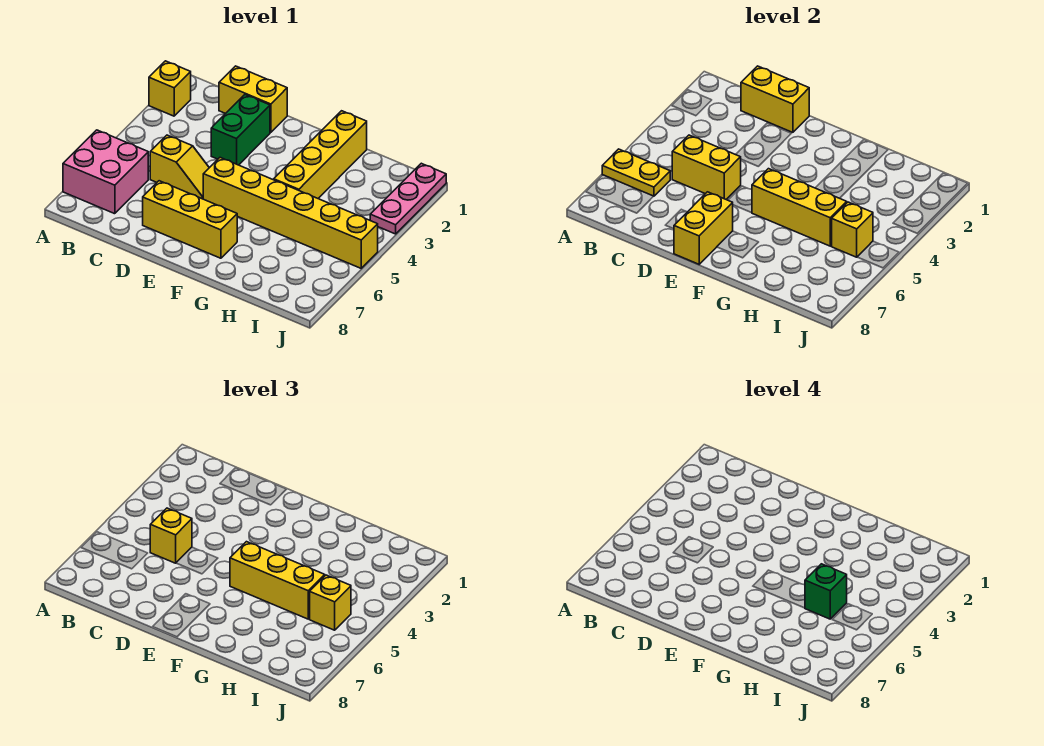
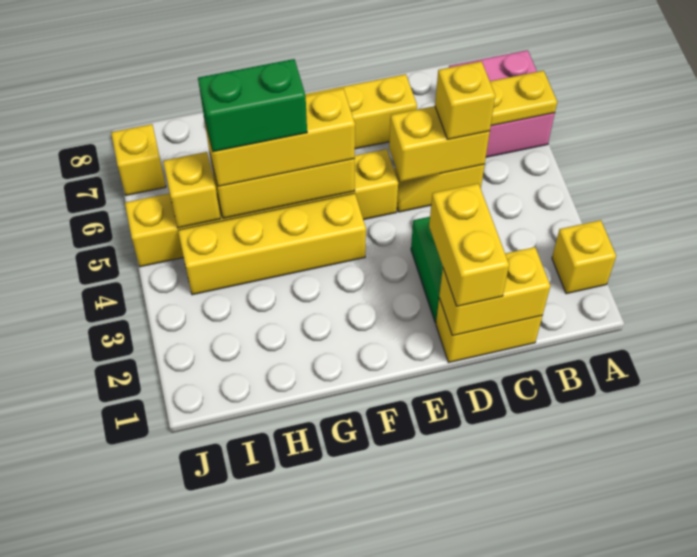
yellow 1x2 brick [674,192,733,264] -> yellow 1x2 brick moved to [429,183,509,306]
yellow 1x4 brick [274,111,367,198] -> yellow 1x4 brick turned to [178,193,366,295]
green 1x1 brick [805,564,847,619] -> green 1x2 brick [198,59,307,152]
yellow 1x1 brick [310,575,351,630] -> yellow 1x1 brick moved to [111,124,166,195]
pink 1x3 plate [370,163,446,234] -> none

